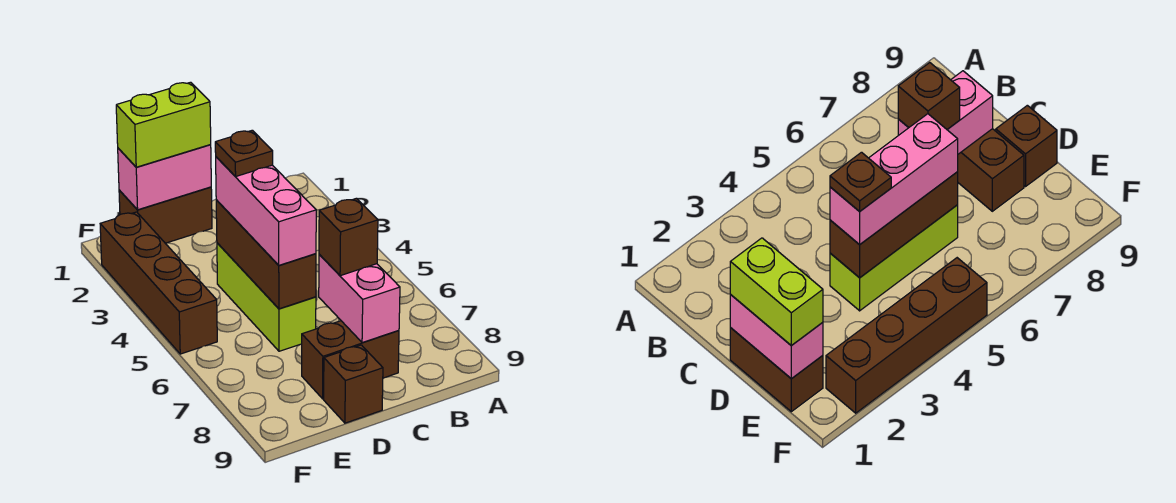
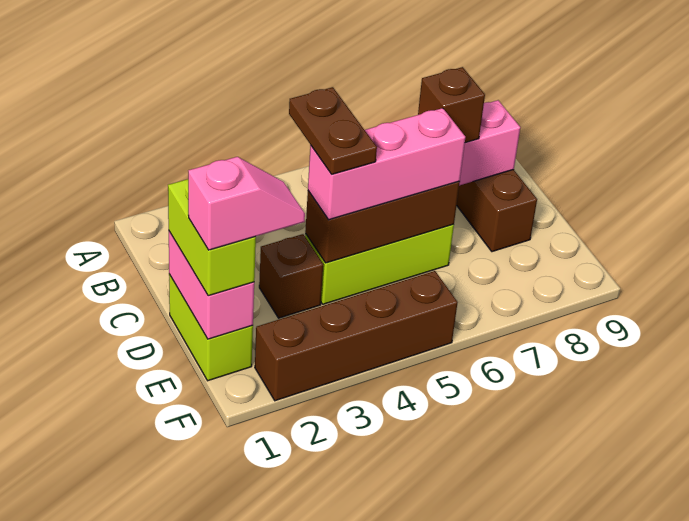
brown 1x2 brick [119,187,212,243] -> lime 1x2 brick [169,274,253,381]
brown 1x1 plate [215,130,273,177] -> brown 1x2 plate [289,87,377,174]
brown 1x1 brick [324,345,383,423] -> brown 1x1 brick moved to [259,234,323,318]
none -> pink 1x2 slope [188,157,305,250]

